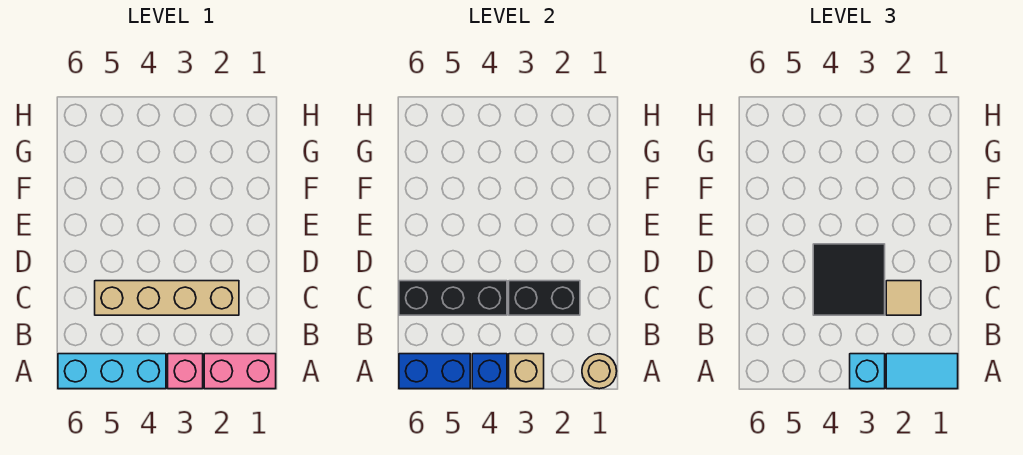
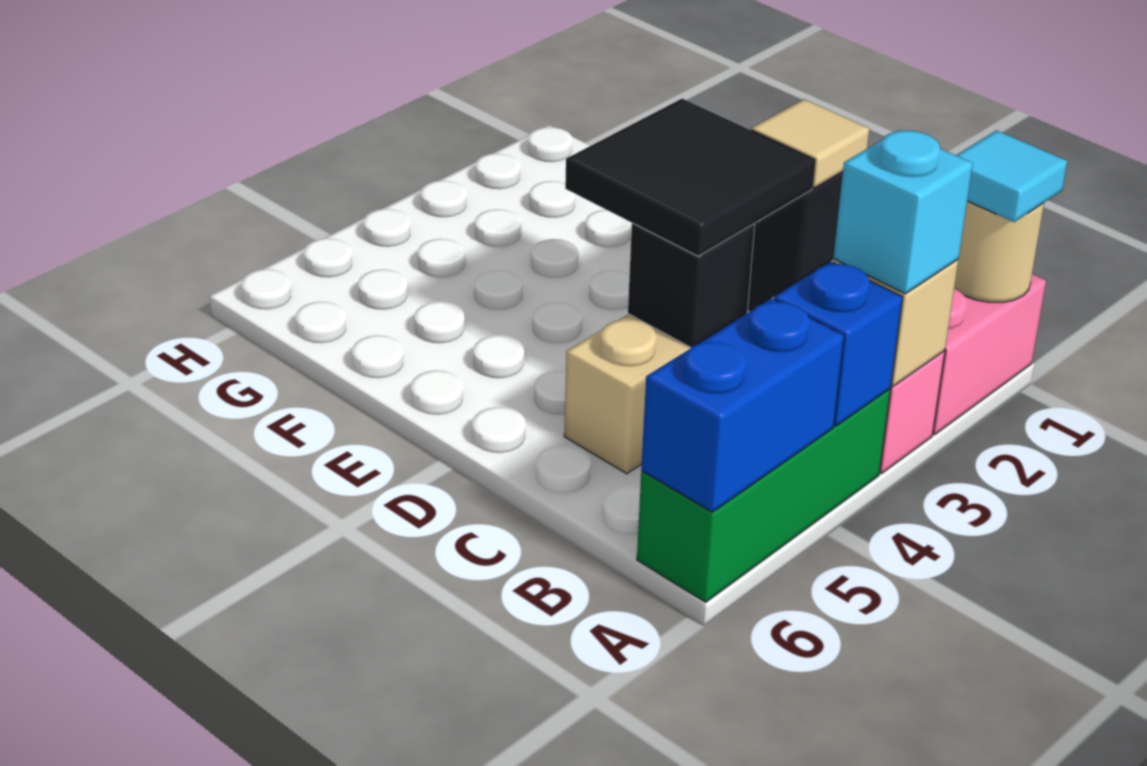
cyan 1x2 tile [886,354,958,389] -> cyan 1x1 tile [956,130,1067,222]
cyan 1x3 brick [58,354,166,389] -> green 1x3 brick [637,389,890,602]
black 1x3 brick [399,281,507,315] -> black 1x1 brick [628,223,755,348]

